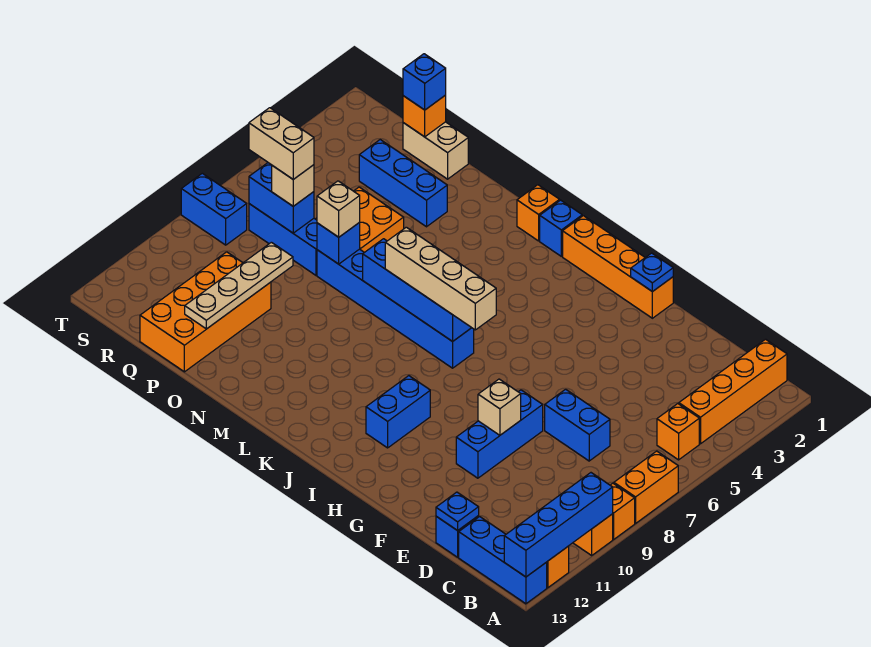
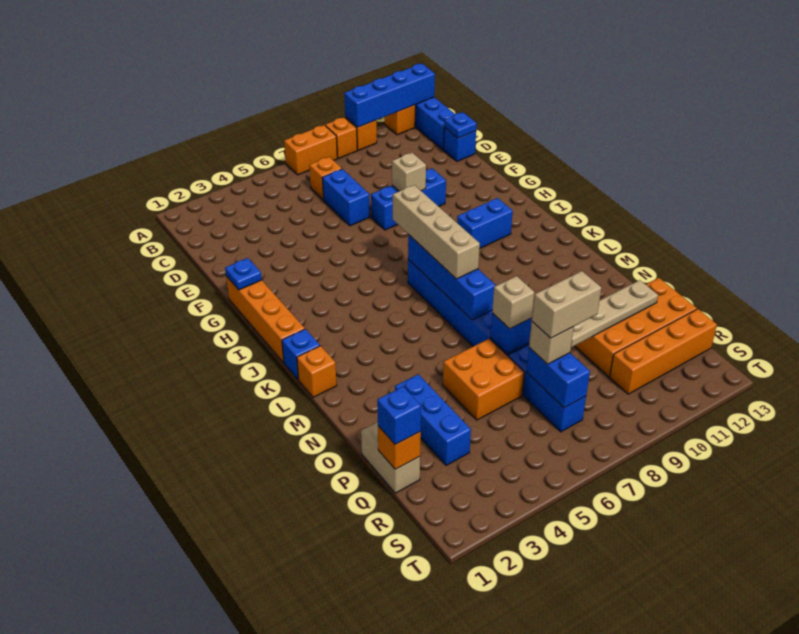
orange 1x4 brick [679,339,787,444] -> orange 1x4 brick moved to [610,309,717,394]
orange 1x1 brick [657,404,699,460] -> orange 1x1 brick moved to [309,157,342,200]
tan 1x2 brick [249,108,314,179] -> tan 1x2 brick turned to [532,271,601,338]
blue 1x2 brick [181,173,247,245] -> none

